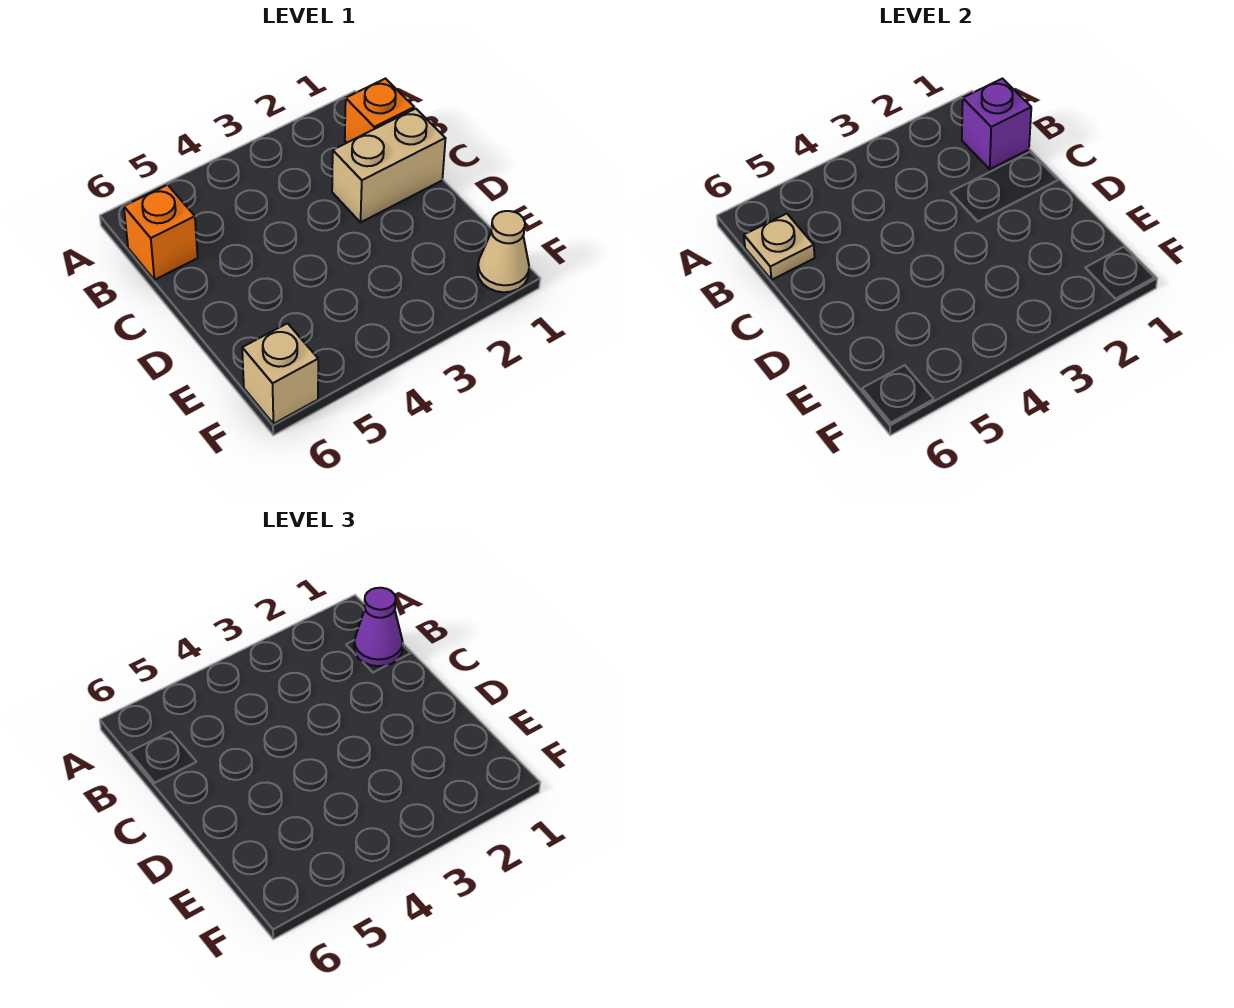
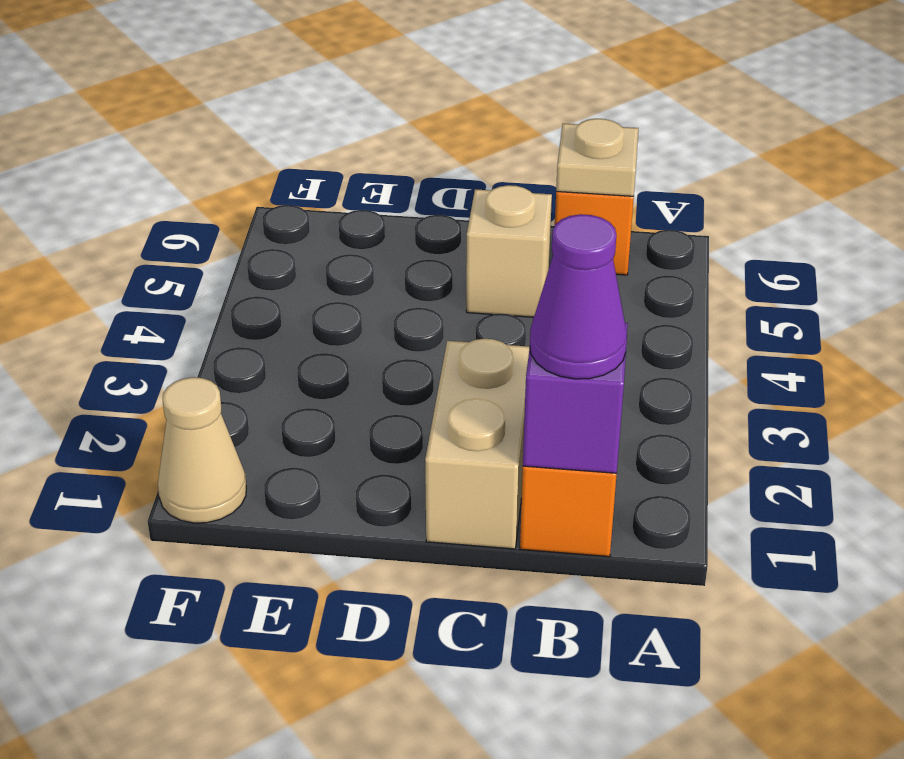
tan 1x1 brick [242,323,318,424] -> tan 1x1 brick moved to [466,185,552,317]

